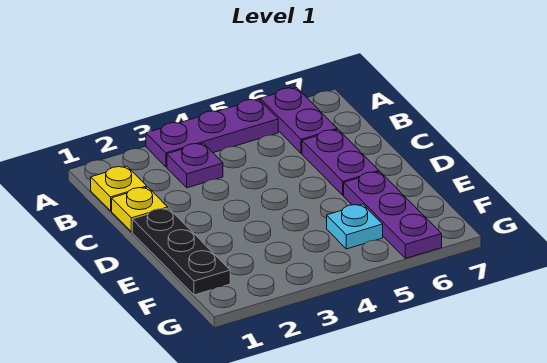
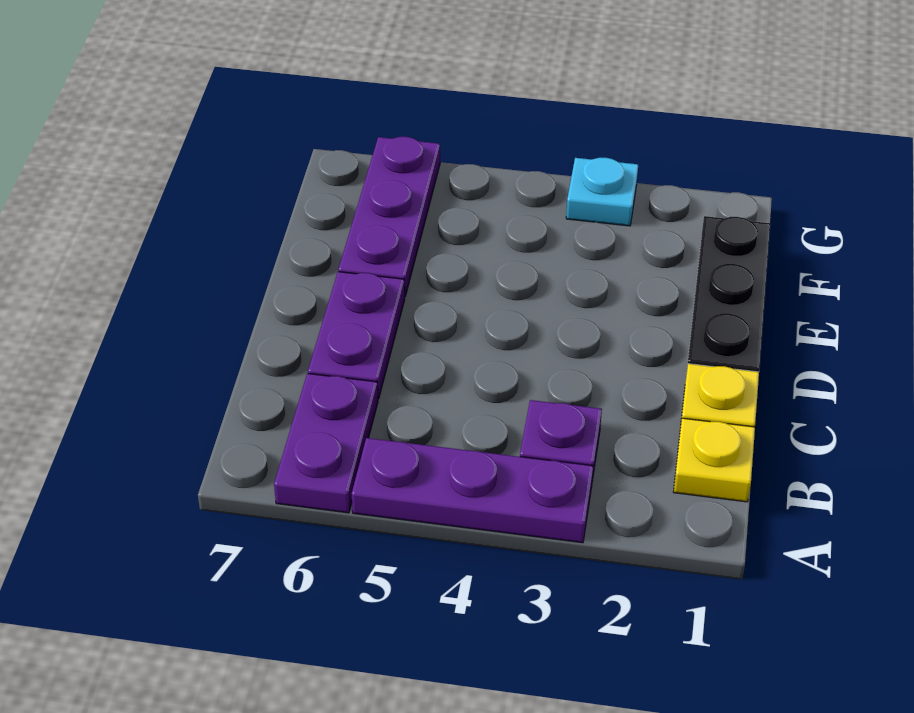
cyan 1x1 plate [327,204,383,249] -> cyan 1x1 plate moved to [566,158,638,226]

